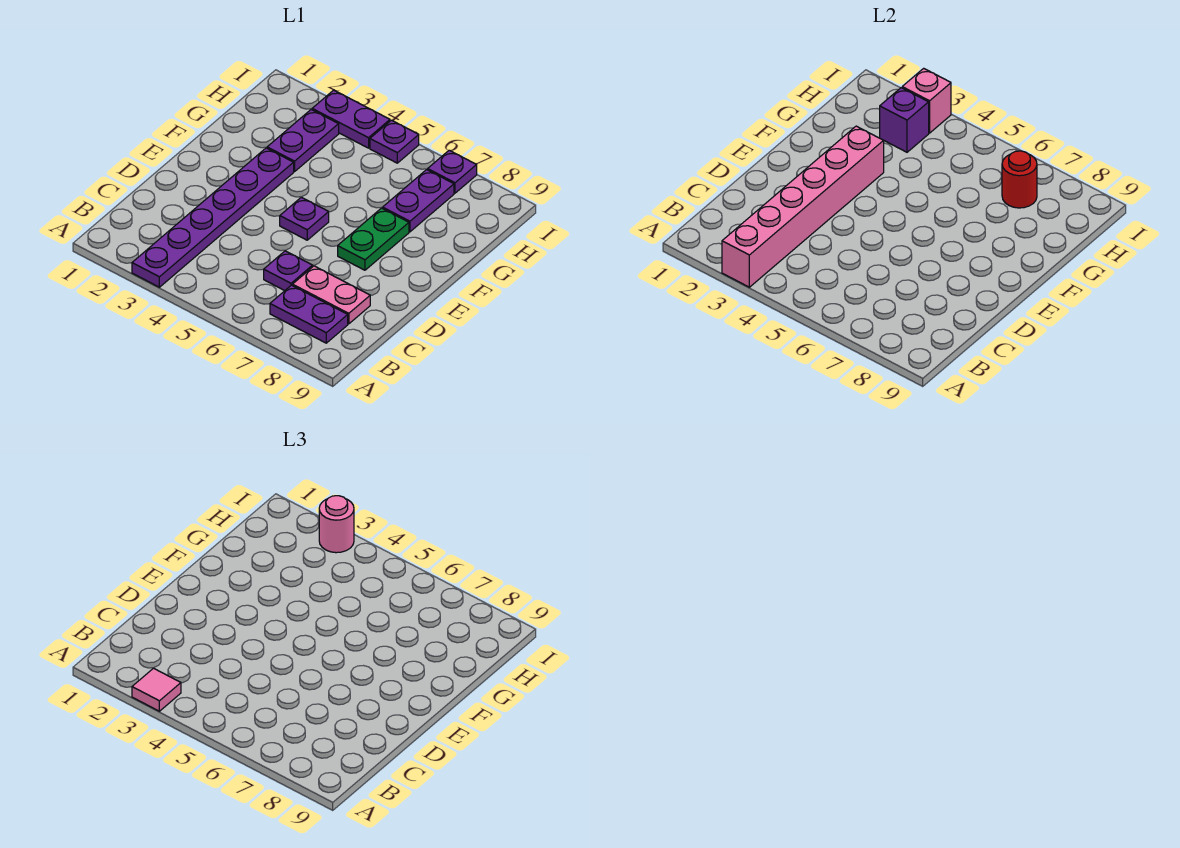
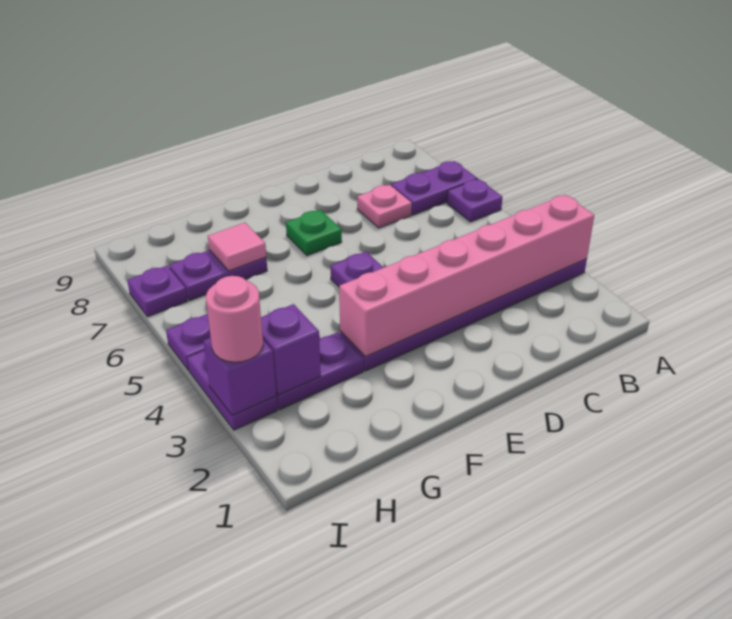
pink 1x1 tile [132,668,181,711] -> pink 1x1 tile moved to [208,223,266,271]
purple 1x2 plate [270,285,348,343] -> purple 1x2 plate turned to [391,161,477,215]
purple 1x1 plate [264,251,313,291] -> purple 1x1 plate moved to [447,179,503,222]
pink 1x2 plate [293,266,370,324] -> pink 1x1 plate [357,185,412,228]
green 1x2 plate [338,208,409,270] -> green 1x1 plate [286,210,342,256]
red 1x1 round brick [1002,151,1037,208] -> none
pink 1x1 brick [902,68,951,133] -> purple 1x1 brick [203,338,276,416]

